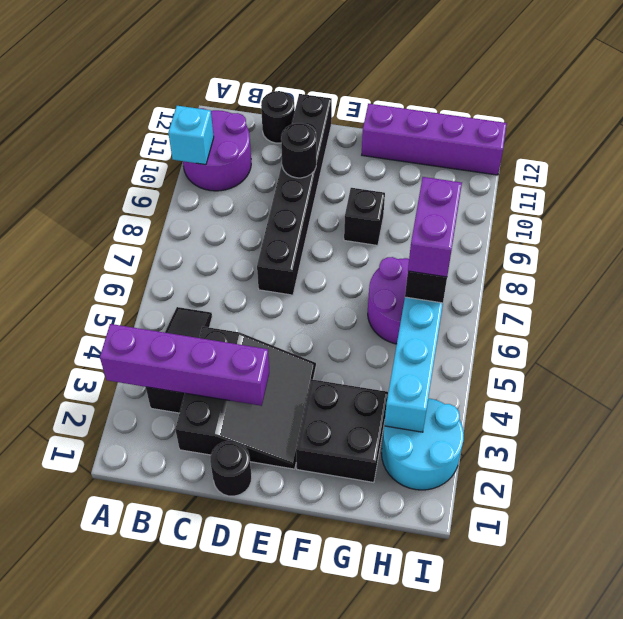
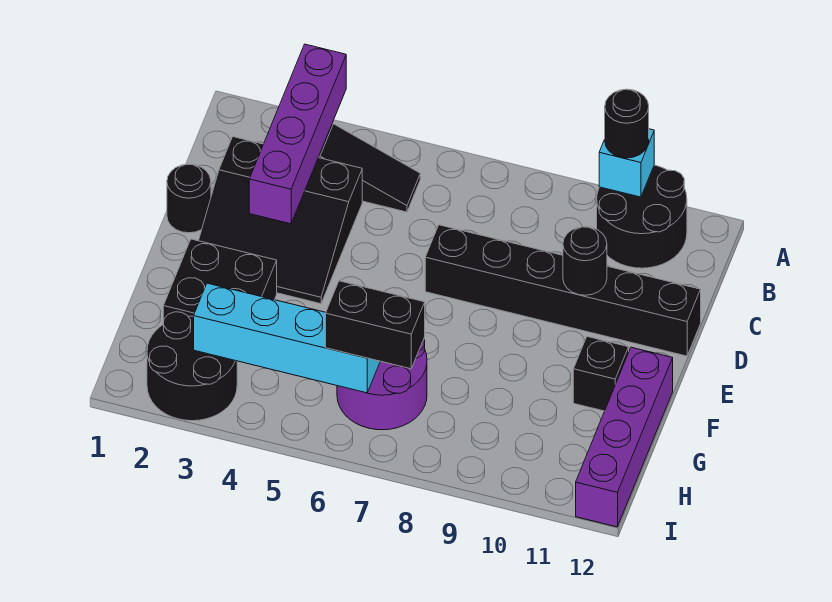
purple 2x2 round brick [183,108,251,191] -> black 2x2 round brick [597,165,687,268]
black 1x1 round brick [261,91,295,143] -> black 1x1 round brick moved to [605,89,649,158]
black 1x1 brick [344,188,385,246] -> black 1x1 brick moved to [573,337,629,411]
cyan 2x2 round brick [381,398,464,490] -> black 2x2 round brick [147,312,237,421]
purple 1x2 brick [408,177,462,277] -> none

